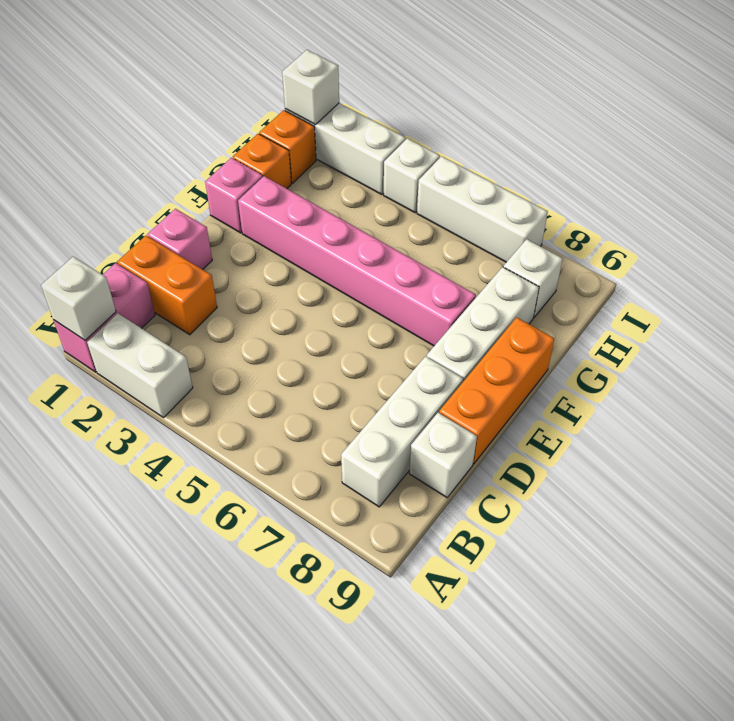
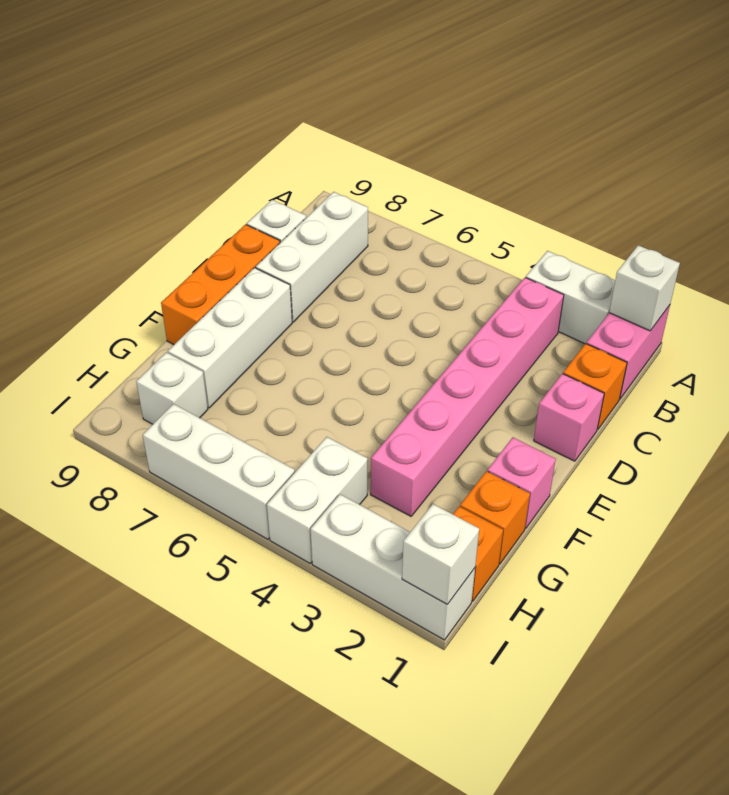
orange 1x2 brick [117,236,217,335] -> orange 1x1 brick [563,344,627,430]
pink 1x6 brick [238,176,476,346] -> pink 1x6 brick turned to [371,277,564,516]
white 1x1 brick [384,138,440,213] -> white 1x2 brick [267,437,367,563]

